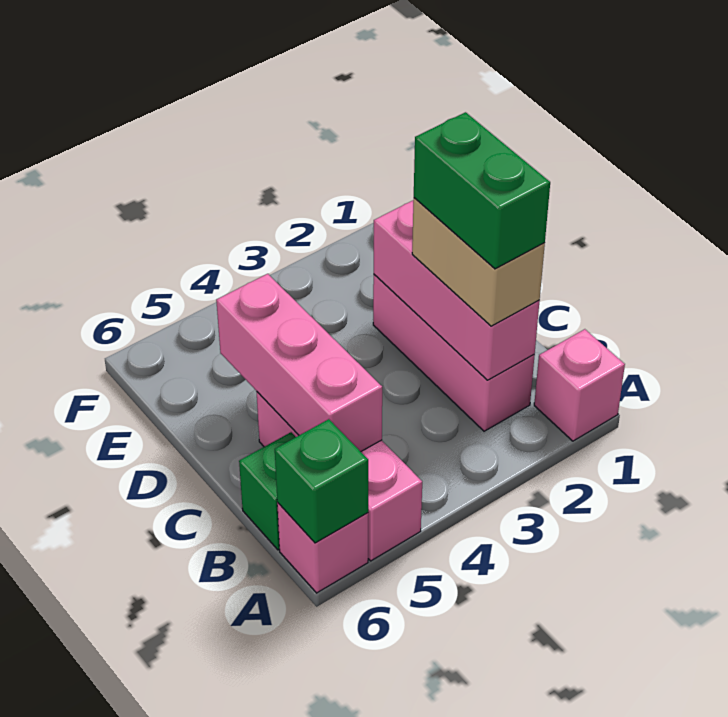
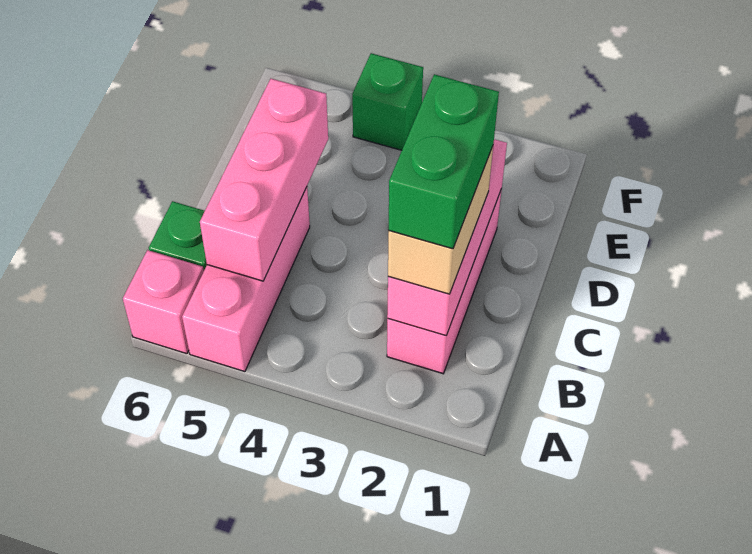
pink 1x1 brick [534,329,625,441] -> none
green 1x1 brick [275,419,368,543] -> green 1x1 brick moved to [352,53,423,150]

